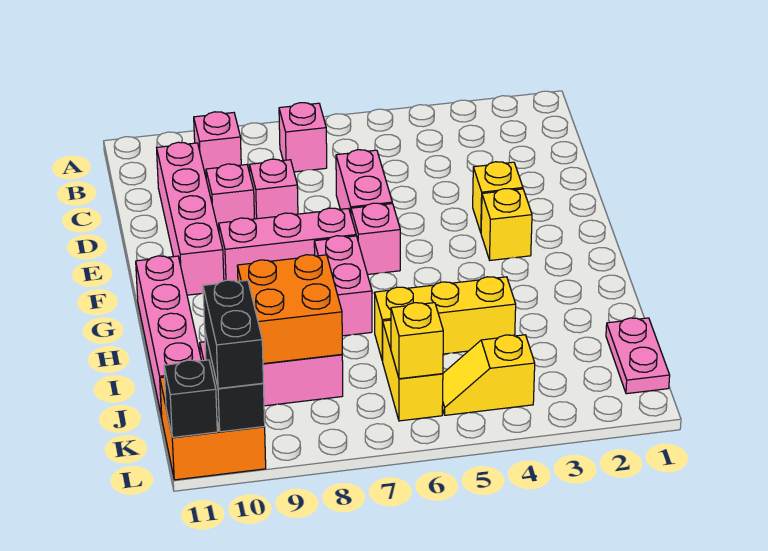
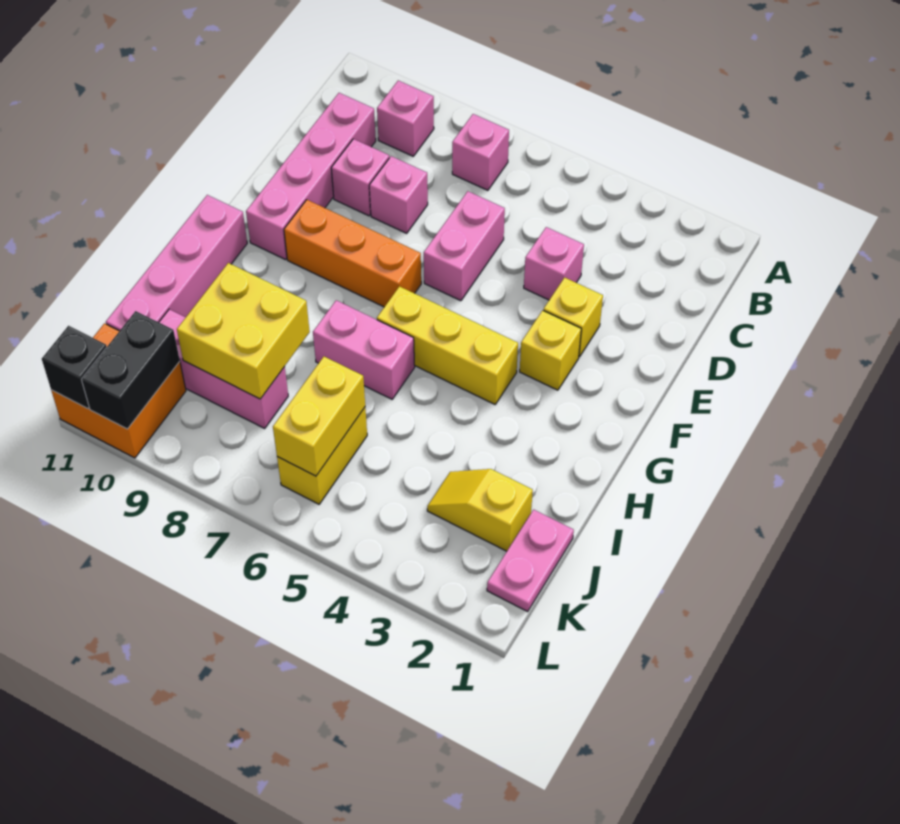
pink 1x1 brick [351,203,400,275] -> pink 1x1 brick moved to [524,227,584,300]
pink 1x3 brick [219,208,356,282] -> orange 1x3 brick [284,200,421,307]
pink 1x2 brick [314,236,372,336] -> pink 1x2 brick turned to [313,300,415,399]
yellow 1x3 brick [375,277,516,361] -> yellow 1x3 brick moved to [377,286,518,404]
orange 2x2 brick [237,255,342,364] -> yellow 2x2 brick [177,263,310,399]
yellow 1x2 slope [442,335,535,415] -> yellow 1x2 slope moved to [427,469,533,551]
yellow 1x1 brick [391,303,443,379] -> yellow 1x2 brick [273,357,365,476]
black 1x2 brick [203,280,263,389] -> none

